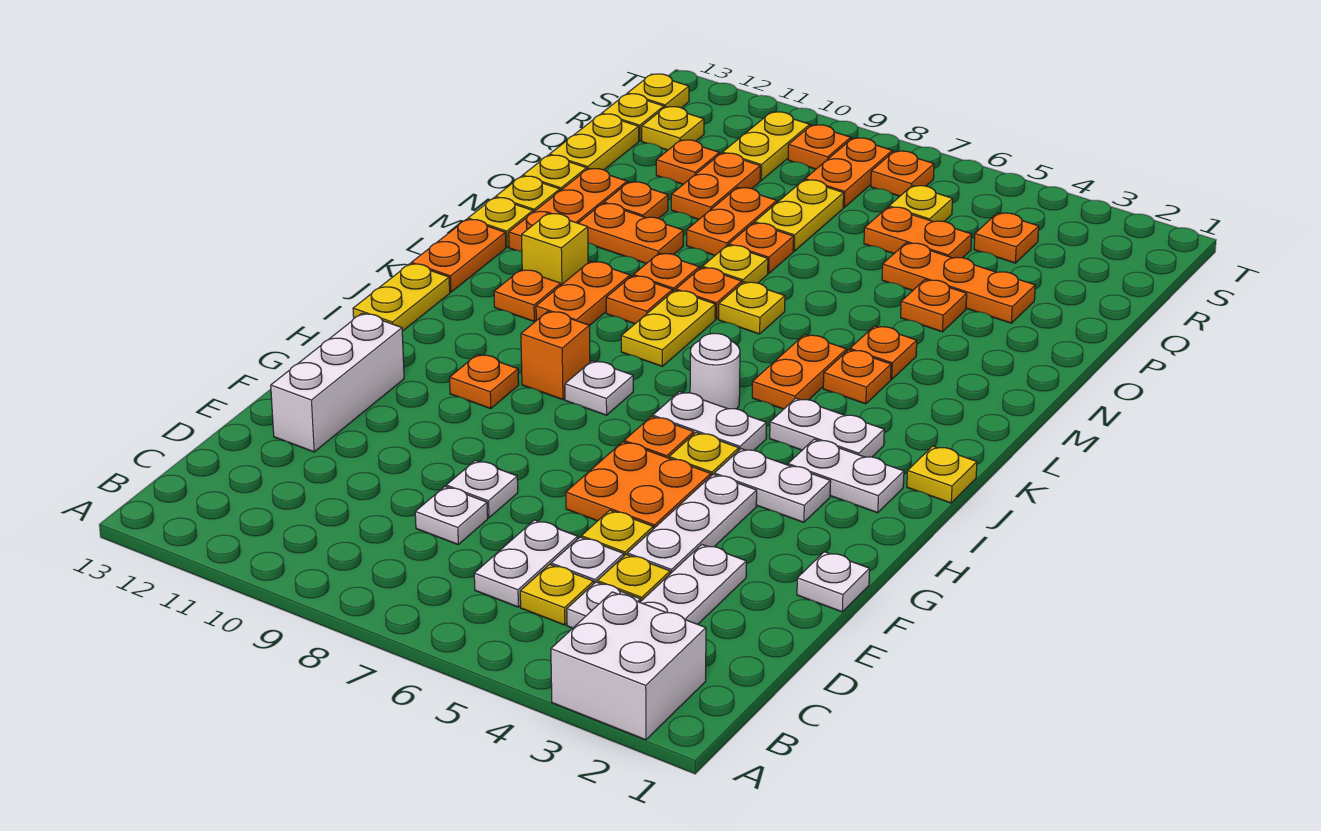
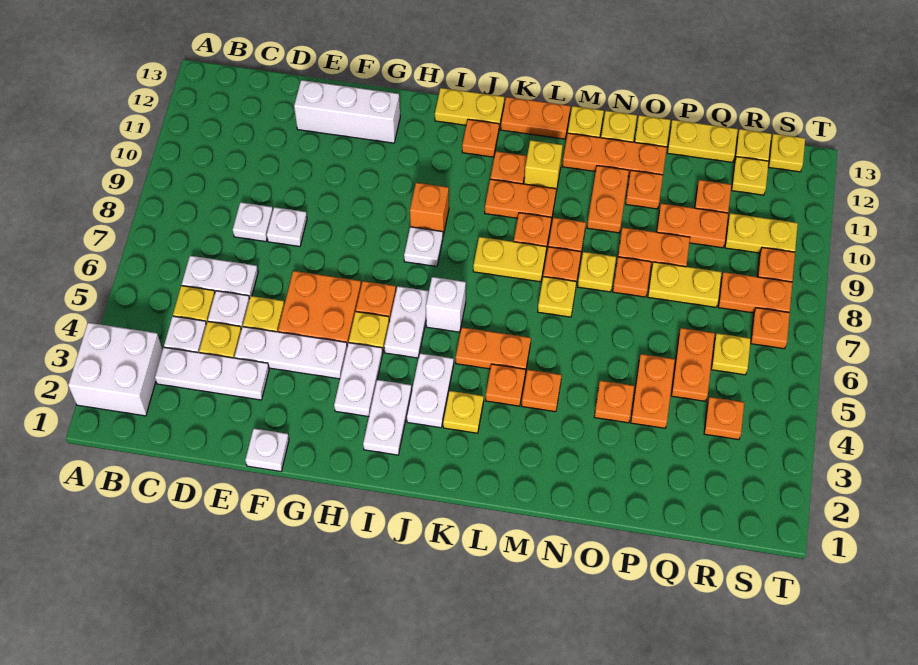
orange 1x1 plate [450,354,519,409] -> orange 1x1 plate moved to [462,119,499,157]
yellow 1x1 plate [907,446,977,503] -> yellow 1x1 plate moved to [443,391,484,433]
white 1x1 round brick [690,333,740,409] -> white 1x1 brick [426,277,466,332]
orange 1x3 plate [882,243,1035,323] -> orange 1x2 plate [631,354,675,428]

